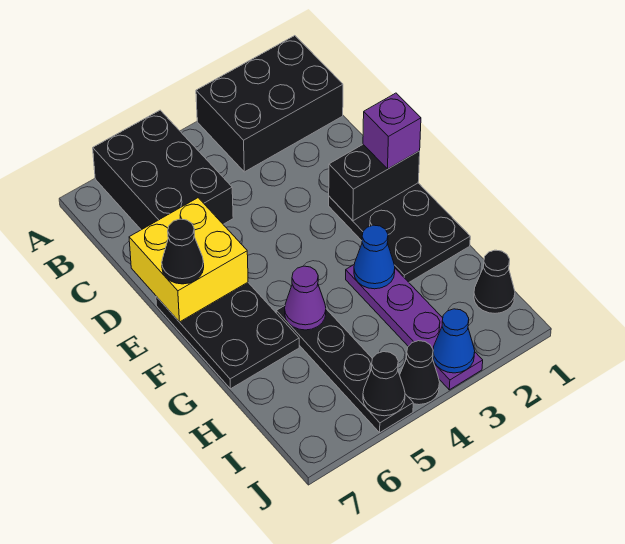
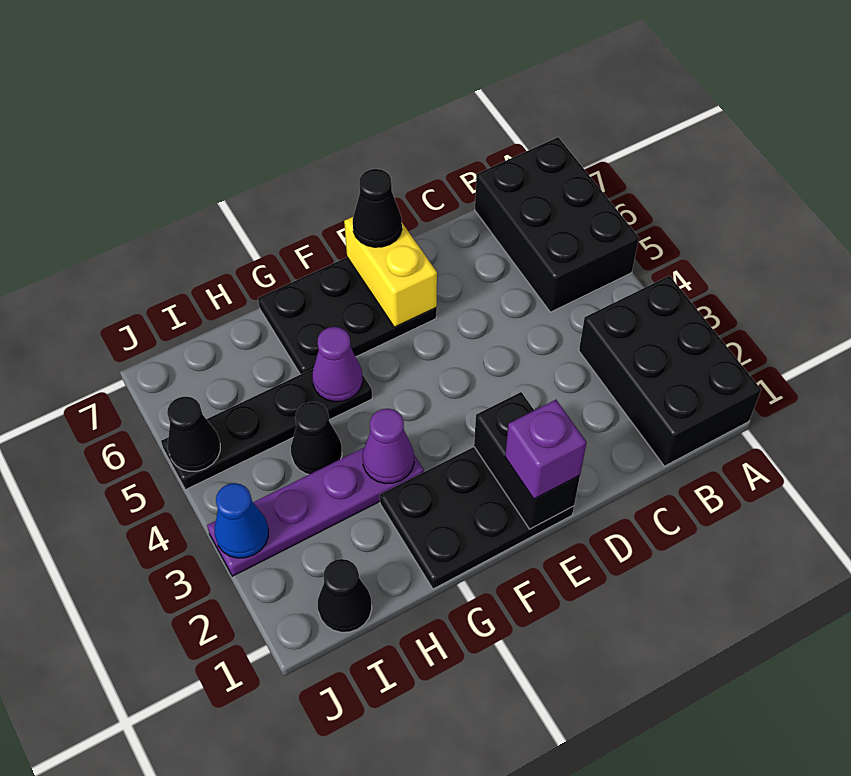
black 2x3 brick [93,110,233,230] -> black 2x3 brick turned to [475,137,639,312]
yellow 2x2 brick [129,198,248,322] -> yellow 1x2 brick [344,217,437,327]
blue 1x1 cone [354,225,395,289] -> purple 1x1 cone [363,409,414,484]
black 1x1 cone [400,341,440,405] -> black 1x1 cone moved to [291,402,342,474]

